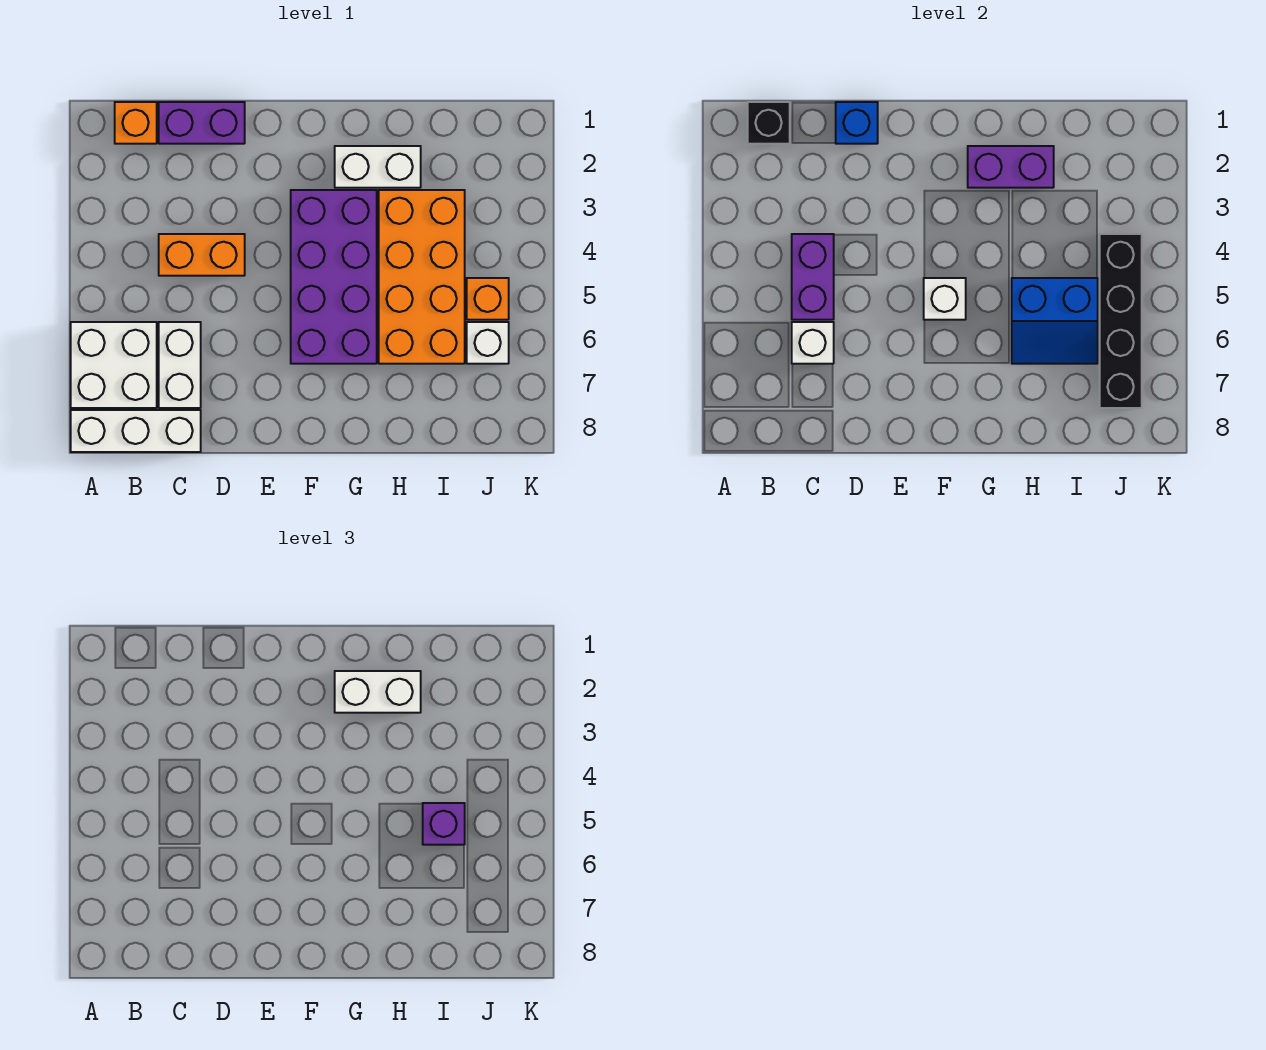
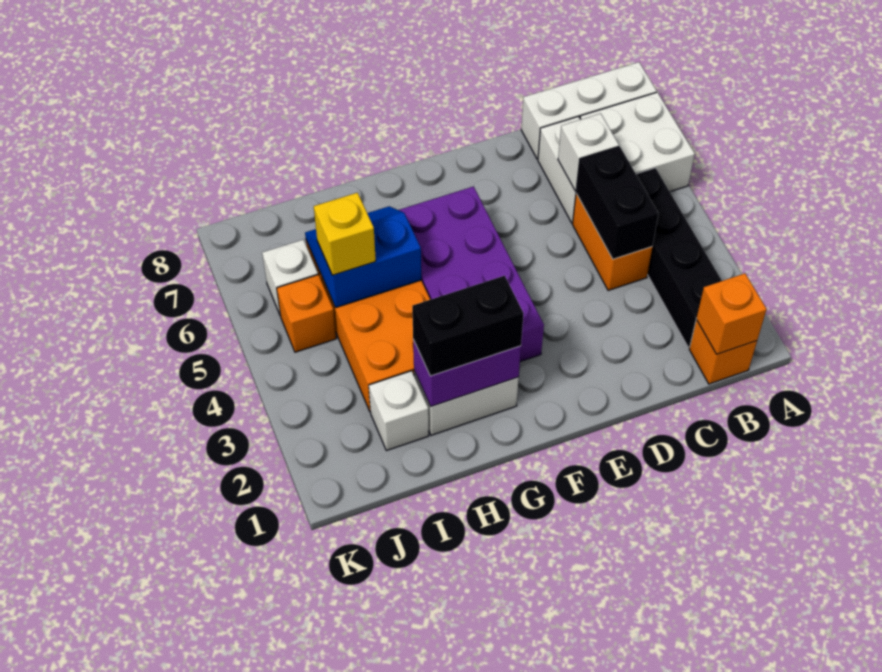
black 1x1 brick [748,102,790,144] -> orange 1x1 brick [696,273,767,354]
purple 1x2 brick [159,102,245,144] -> none
orange 1x2 brick [159,234,245,276] -> orange 1x2 brick turned to [573,194,652,291]
purple 1x2 brick [792,234,834,320] -> black 1x2 brick [576,146,659,259]
blue 1x1 brick [836,102,878,144] -> none
white 1x1 brick [924,278,966,320] -> white 1x1 brick moved to [369,371,429,451]
white 1x2 brick [335,671,421,713] -> black 1x2 brick [412,276,524,376]
purple 1x1 brick [423,803,465,845] -> yellow 1x1 brick [314,193,376,275]
black 1x4 brick [1100,234,1142,408] -> black 1x4 brick moved to [636,168,722,347]

